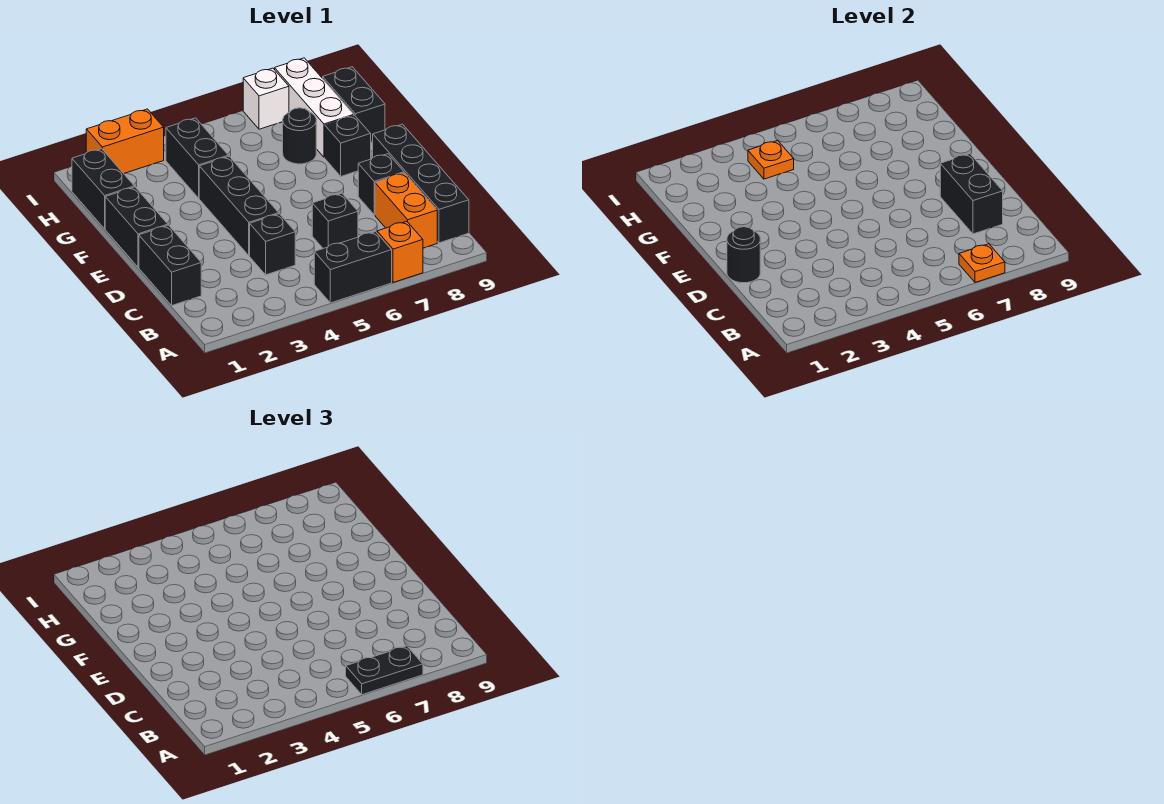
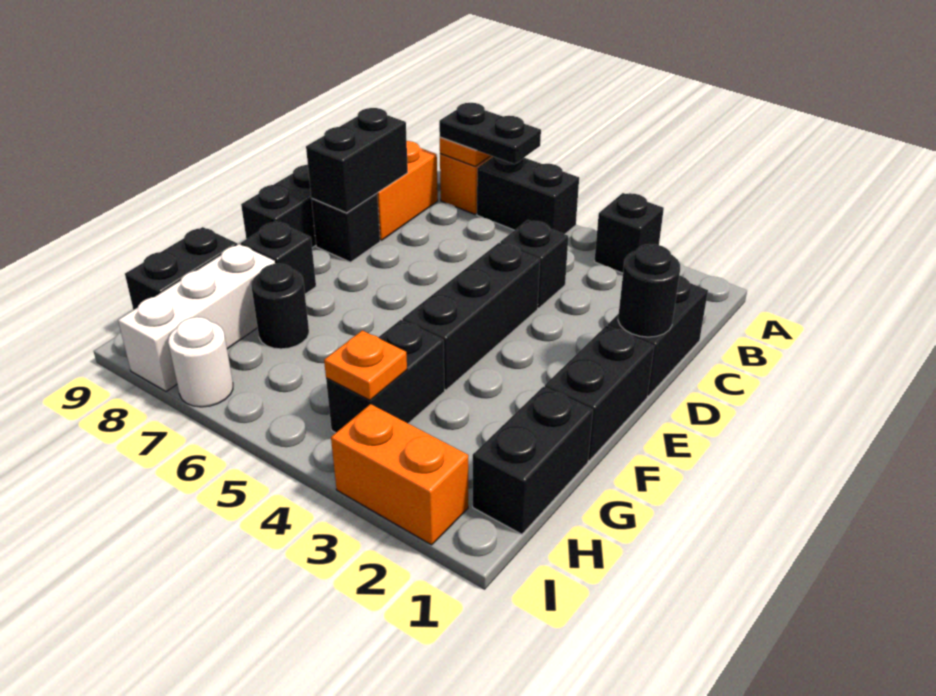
black 1x1 brick [312,193,358,248] -> black 1x1 brick moved to [594,193,664,273]
white 1x1 brick [243,68,289,129] -> white 1x1 round brick [168,317,233,407]

